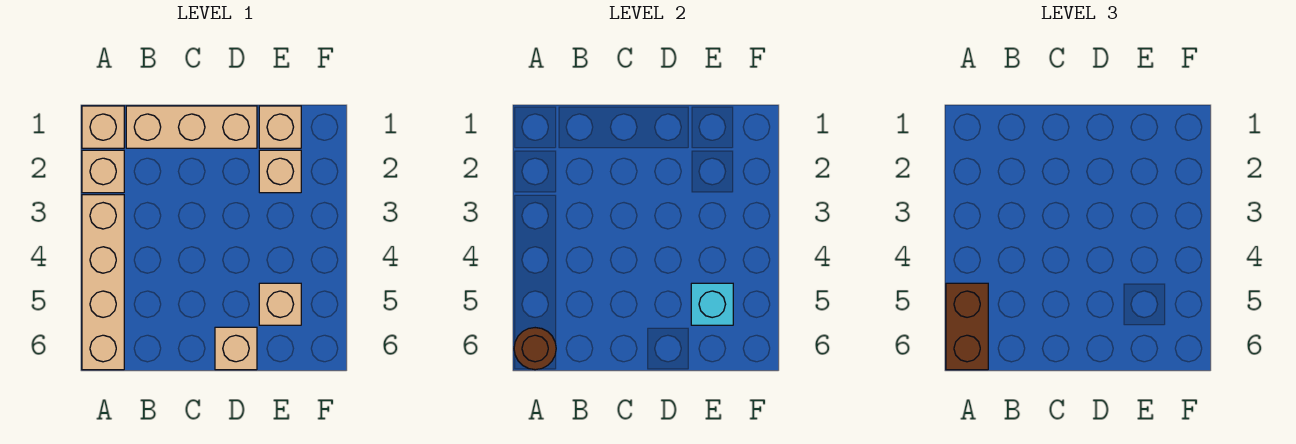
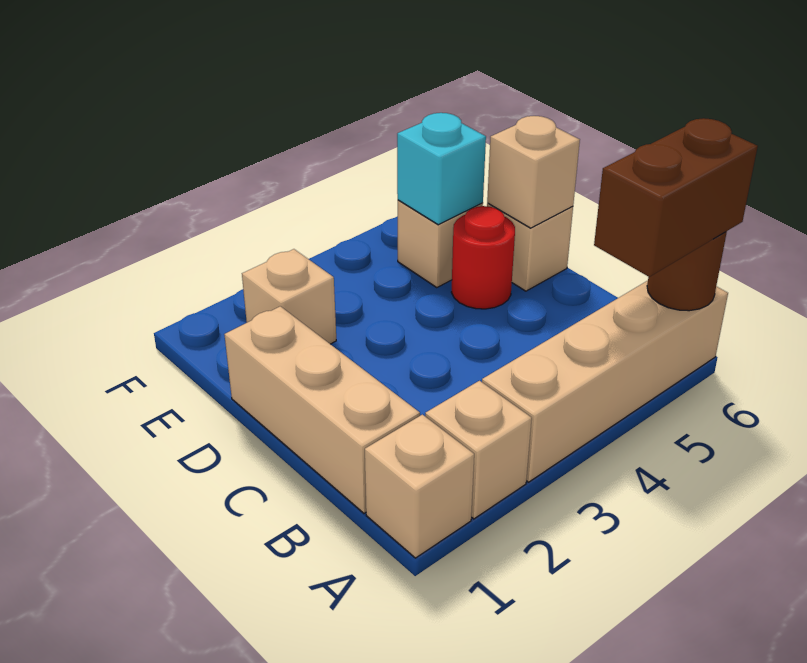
none -> red 1x1 round brick [451,206,515,309]
tan 1x1 brick [259,106,301,148] -> tan 1x1 brick moved to [487,116,580,228]

